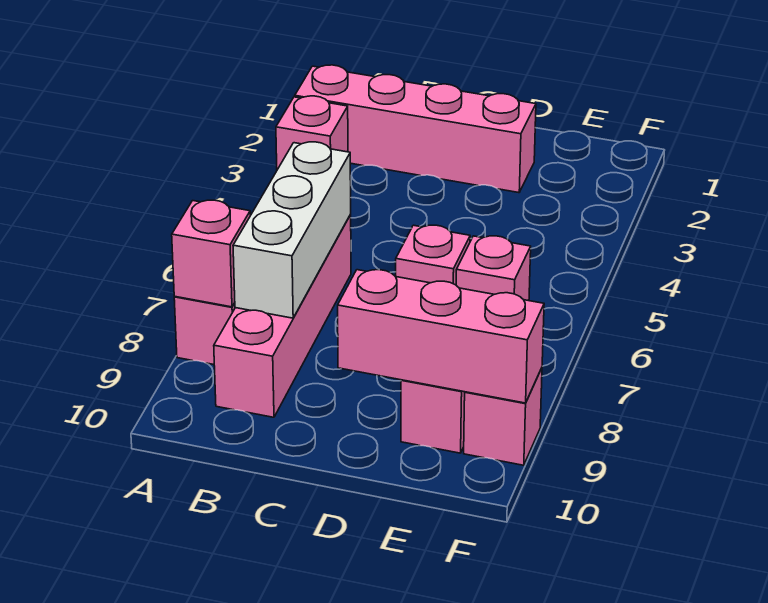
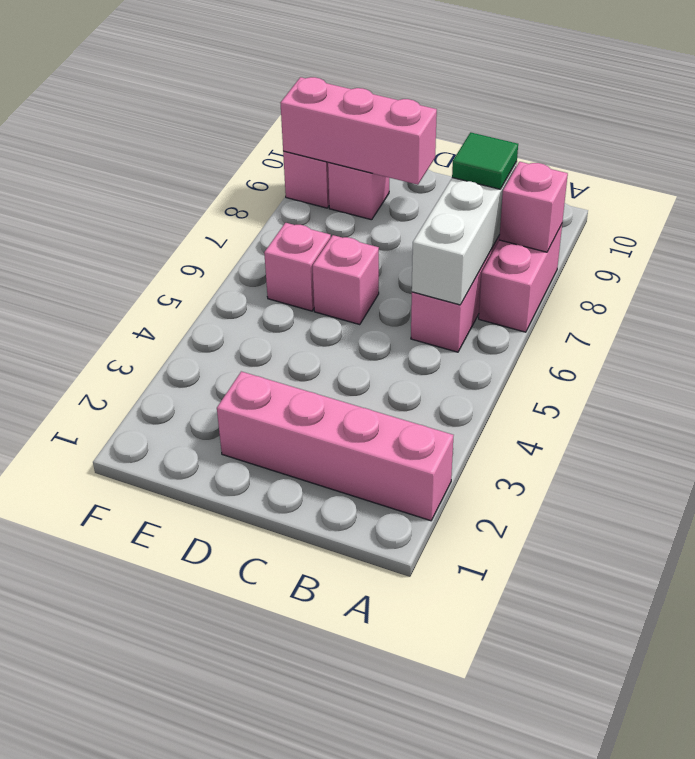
pink 1x1 brick [276,96,348,170] -> none
none -> green 1x1 tile [452,132,518,189]

